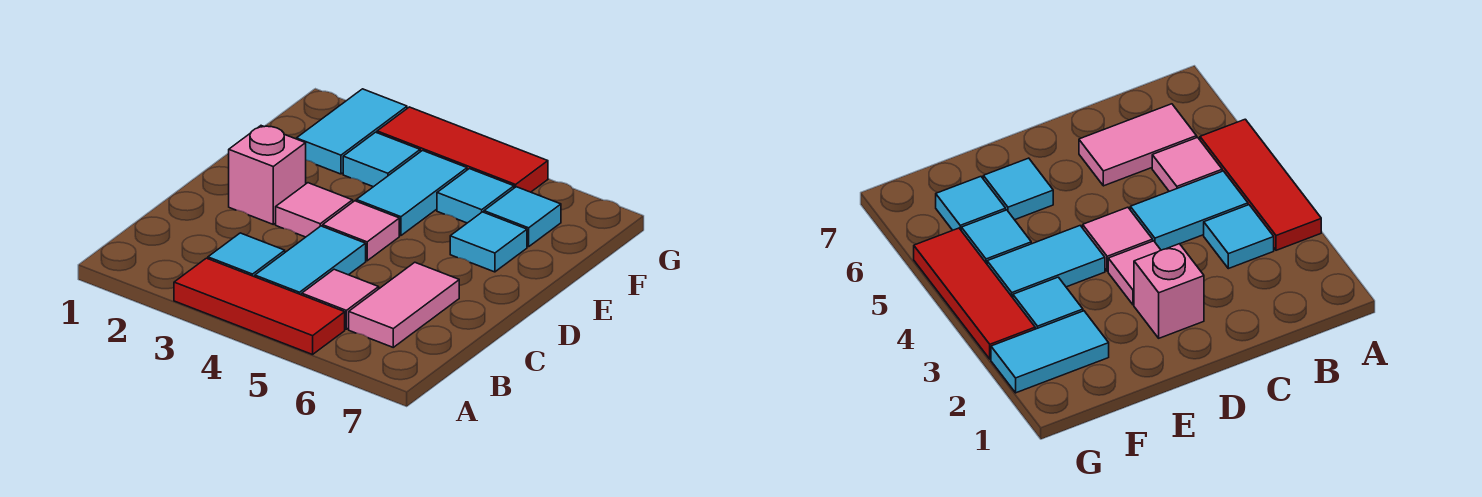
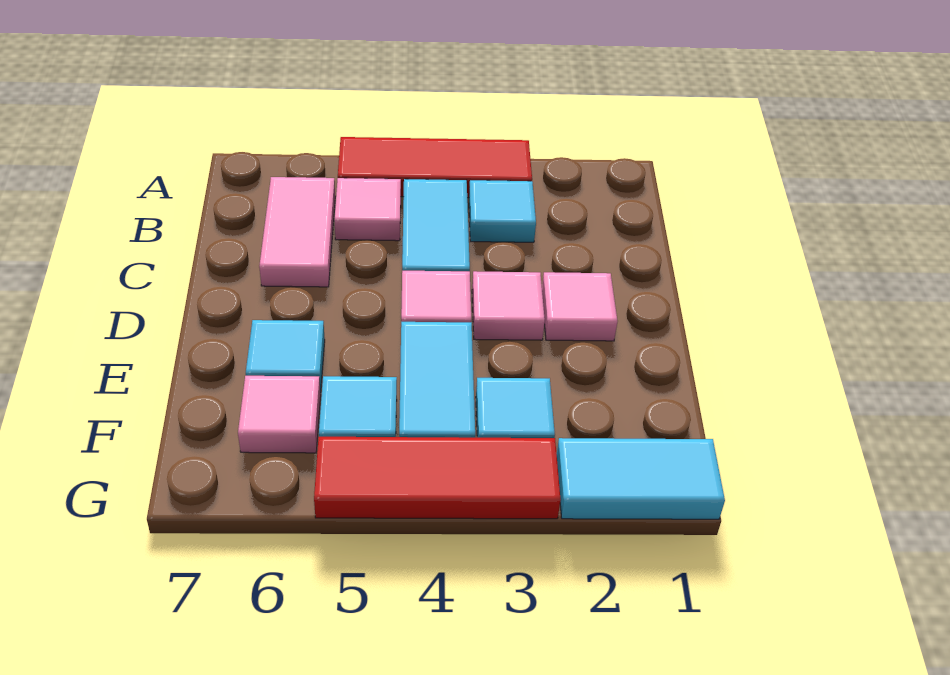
pink 1x1 brick [229,126,306,224] -> pink 1x1 tile [542,272,618,341]
cyan 1x2 tile [296,89,407,174] -> cyan 1x2 tile turned to [557,438,725,519]
cyan 1x1 tile [484,187,561,247] -> pink 1x1 tile [238,376,321,453]

